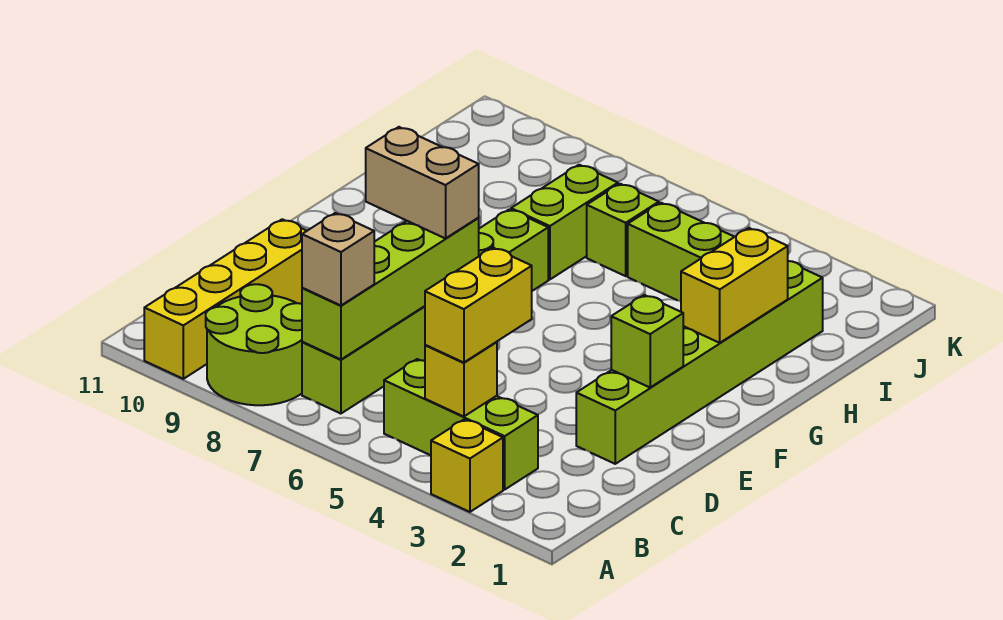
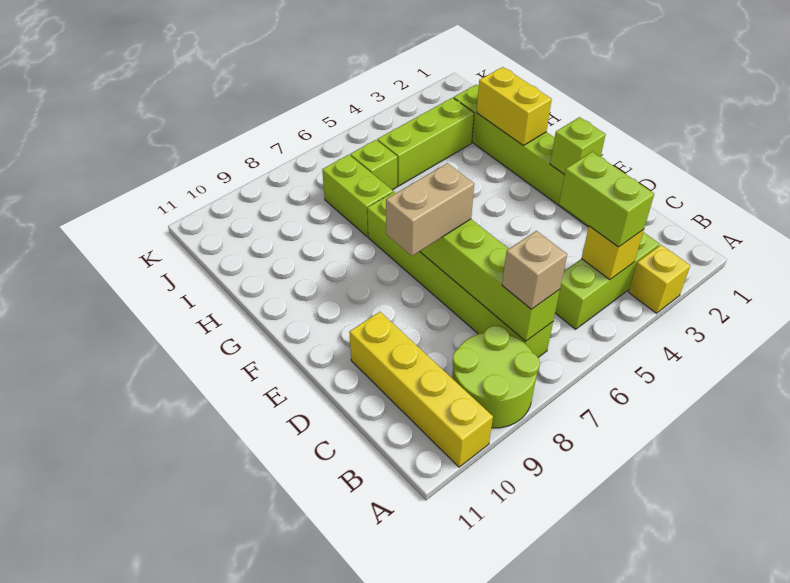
yellow 1x2 brick [425,248,532,363] -> lime 1x2 brick [559,152,654,247]

